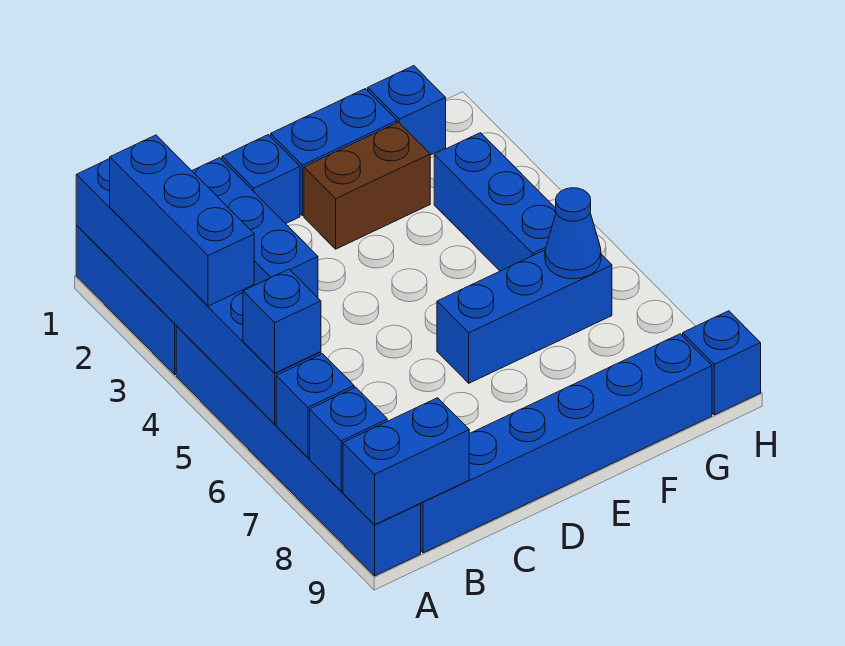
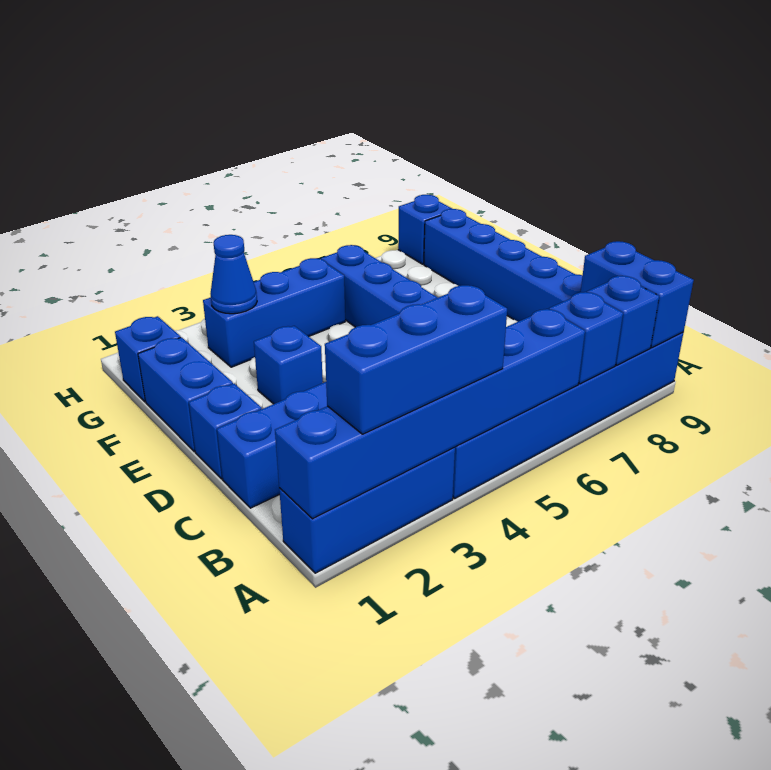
blue 1x1 brick [243,269,321,373] -> blue 1x1 brick moved to [254,326,323,404]
brown 1x2 brick [304,122,430,249] -> none
blue 1x1 cone [545,188,601,279] -> blue 1x1 cone moved to [210,235,257,314]

